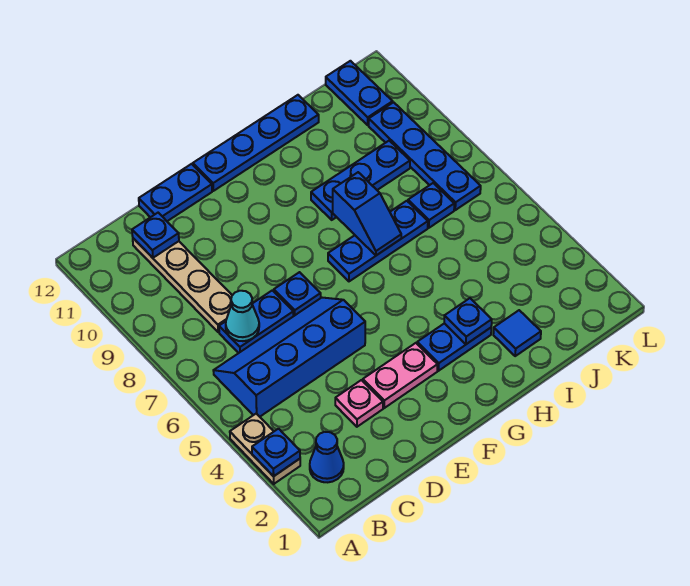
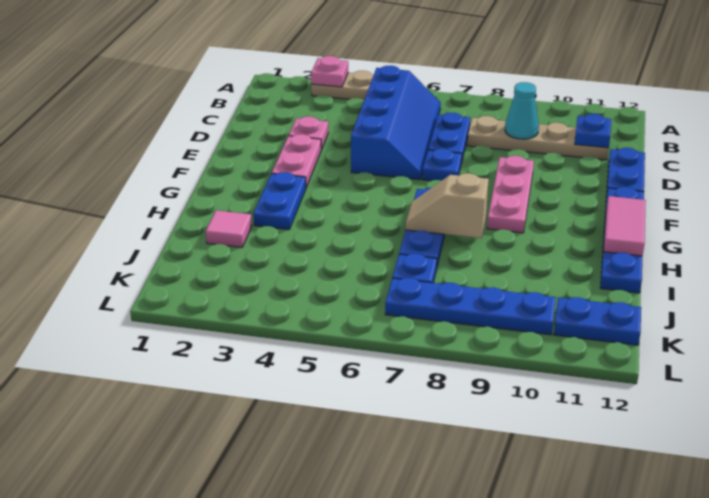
blue 1x1 plate [252,429,300,476] -> pink 1x1 plate [311,56,348,87]
blue 1x1 cone [310,432,344,482] -> none
cyan 1x1 cone [226,291,259,341] -> cyan 1x1 cone moved to [505,82,539,139]
none -> pink 1x3 plate [487,156,534,233]
none -> pink 1x2 tile [604,196,646,256]
blue 1x1 plate [444,298,492,344] -> none
blue 1x2 slope [333,172,401,255] -> tan 1x2 slope [406,173,489,238]
blue 1x3 plate [311,141,410,220] -> none
blue 1x1 tile [493,310,541,356] -> pink 1x1 tile [206,210,252,247]

